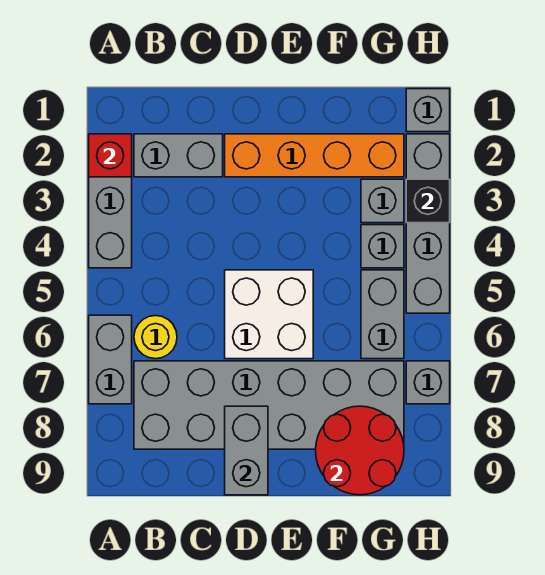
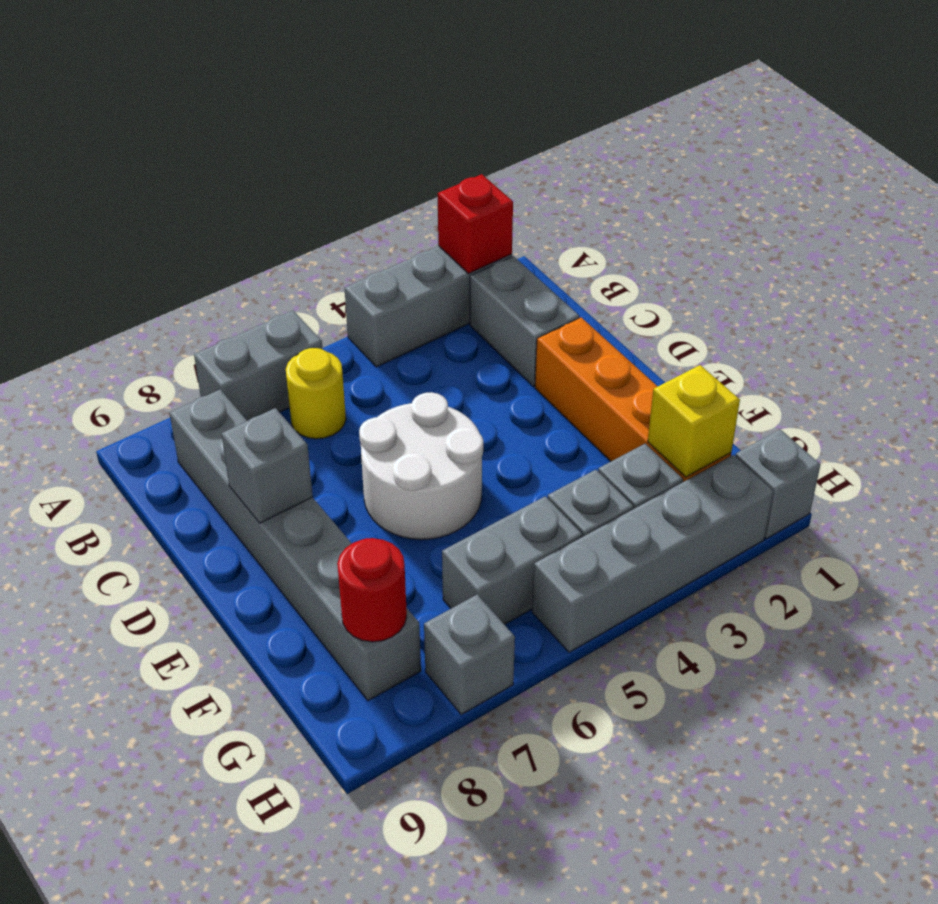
grey 2x6 brick [134,361,404,449] -> grey 1x6 brick [169,389,421,701]
white 2x2 brick [225,270,313,359] -> white 2x2 round brick [359,392,483,540]
grey 1x2 brick [225,406,268,495] -> grey 1x1 brick [221,408,313,523]
red 2x2 round brick [316,406,404,495] -> red 1x1 round brick [337,538,407,642]
none -> yellow 1x1 brick [648,365,740,477]
black 1x1 brick [406,179,450,223] -> none

